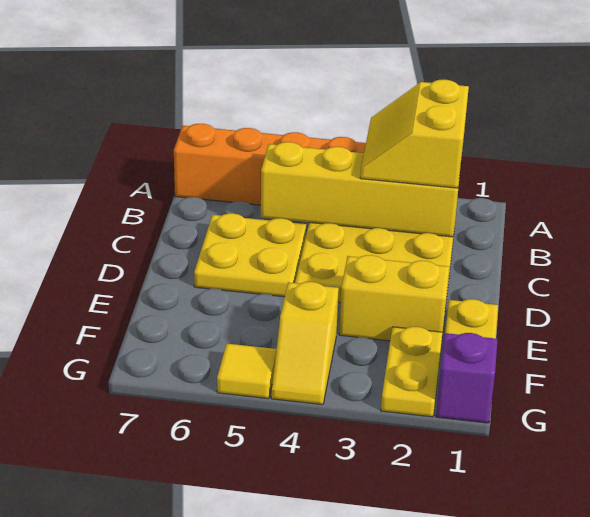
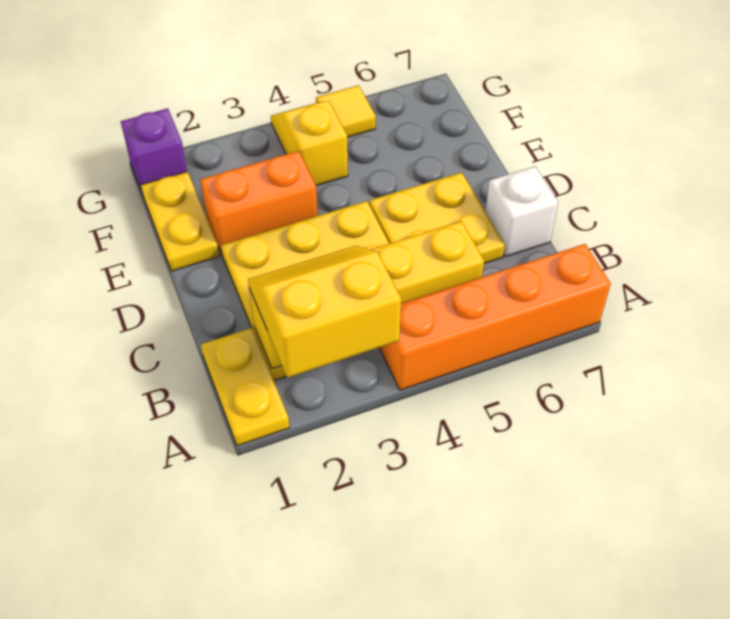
yellow 2x2 slope [360,80,469,188] -> yellow 2x2 slope turned to [248,246,401,378]
none -> white 1x1 brick [485,166,558,257]
yellow 1x2 brick [339,255,449,341] -> orange 1x2 brick [200,151,318,254]
yellow 1x2 plate [381,327,443,417] -> yellow 1x2 plate moved to [201,328,290,446]

